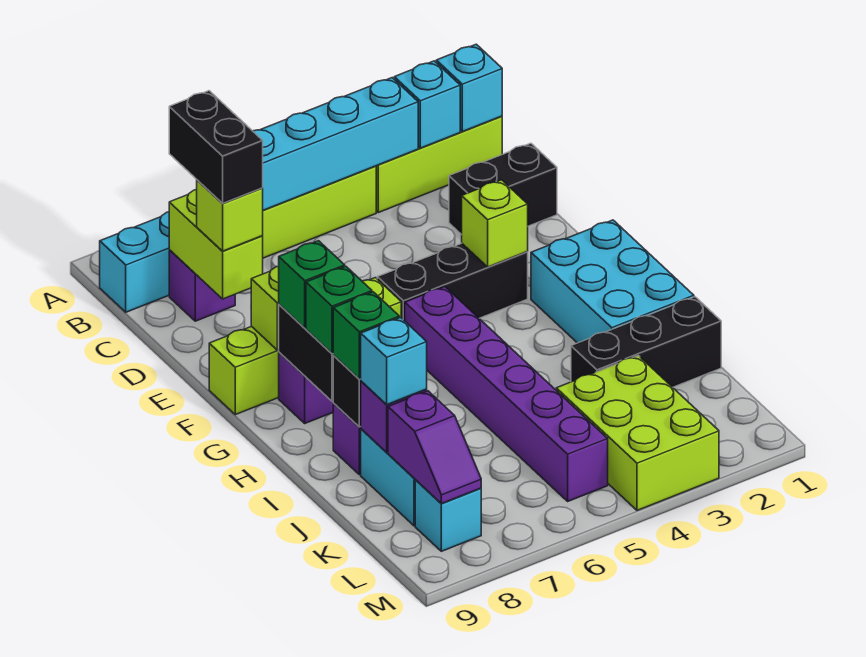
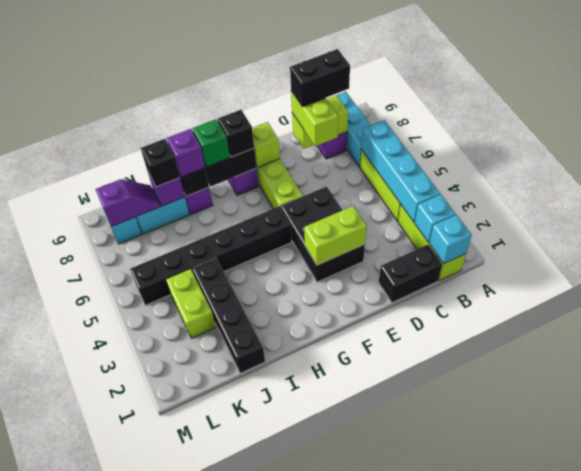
black 1x2 brick [449,143,557,235] -> black 1x2 brick turned to [379,245,442,303]
lime 1x1 brick [197,180,263,251] -> lime 1x2 brick [291,91,338,146]
black 1x3 brick [377,243,528,321] -> black 2x3 brick [281,187,365,282]
lime 1x1 brick [462,180,528,267] -> lime 1x2 brick [304,206,367,265]
cyan 2x3 brick [531,220,694,343] -> none
purple 1x6 brick [405,287,608,501] -> black 1x6 brick [130,206,292,305]
green 1x1 brick [279,241,345,328] -> black 1x1 brick [218,110,254,157]
green 1x1 brick [333,292,399,379] -> purple 1x1 brick [167,129,205,177]
black 1x3 brick [571,297,721,387] -> black 1x4 brick [192,258,265,373]
cyan 1x1 brick [361,317,427,405] -> black 1x1 brick [141,139,180,187]
lime 2x3 brick [556,356,719,510] -> lime 1x2 brick [166,269,216,338]
purple 1x2 slope [388,391,481,504] -> purple 1x2 slope turned to [96,179,160,227]

